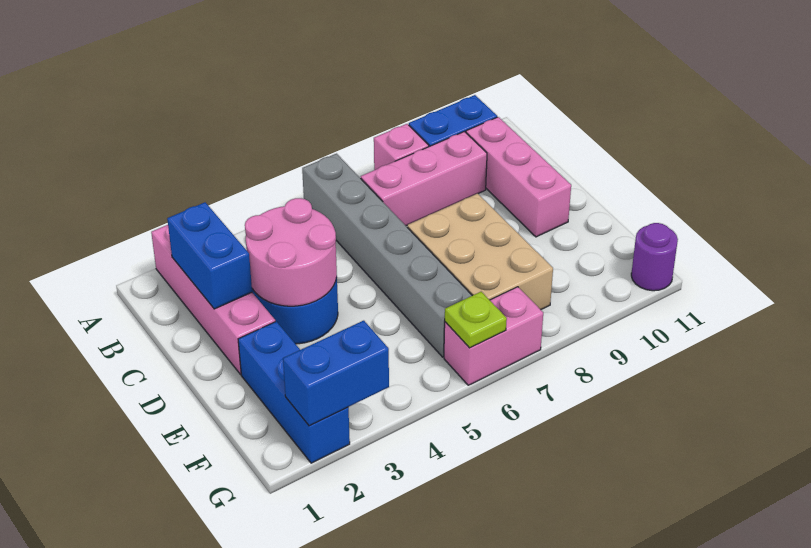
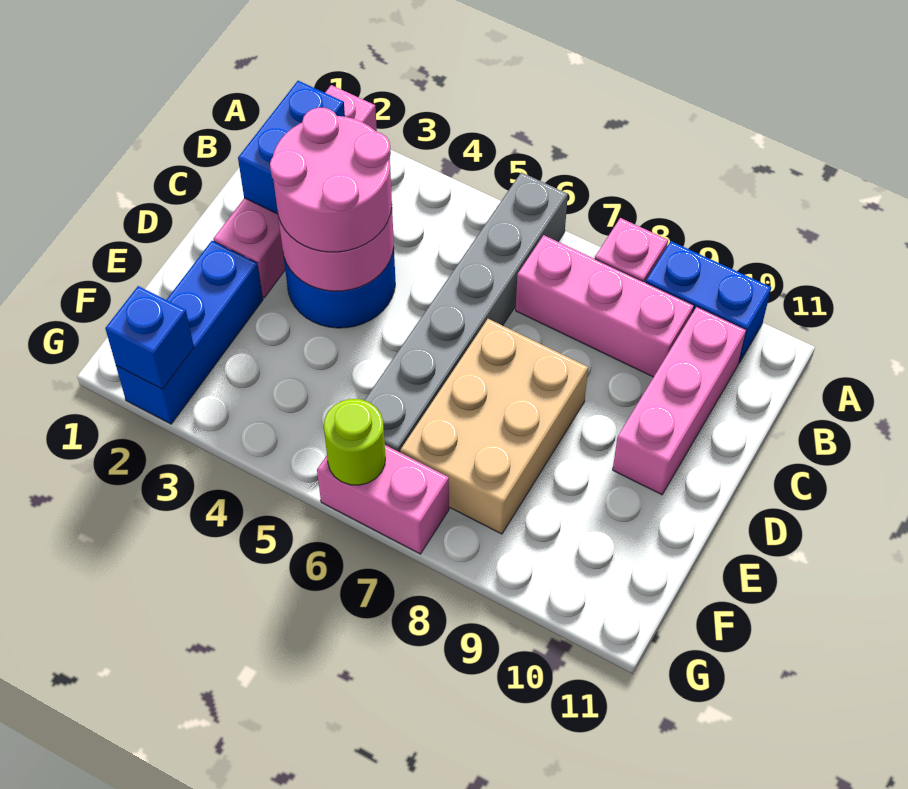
none -> pink 2x2 round brick [270,108,392,252]
blue 1x2 brick [283,321,389,426] -> blue 1x1 brick [105,286,194,389]
lime 1x1 plate [445,292,507,348] -> lime 1x1 round brick [324,399,385,485]
purple 1x1 round brick [631,223,678,291] -> none

